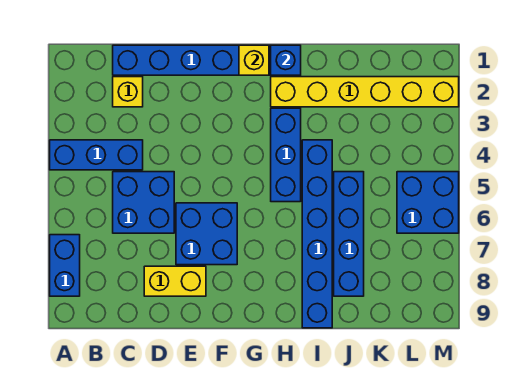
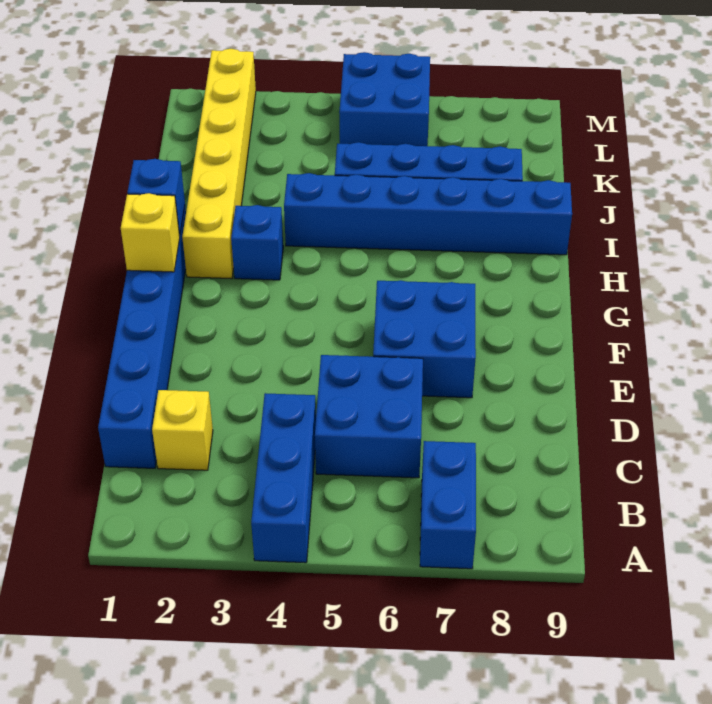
blue 1x2 brick [50,235,80,296] -> blue 1x2 brick turned to [420,441,476,569]
yellow 1x2 brick [144,266,206,296] -> none
blue 1x3 brick [271,108,301,202] -> blue 1x1 brick [231,205,283,280]

